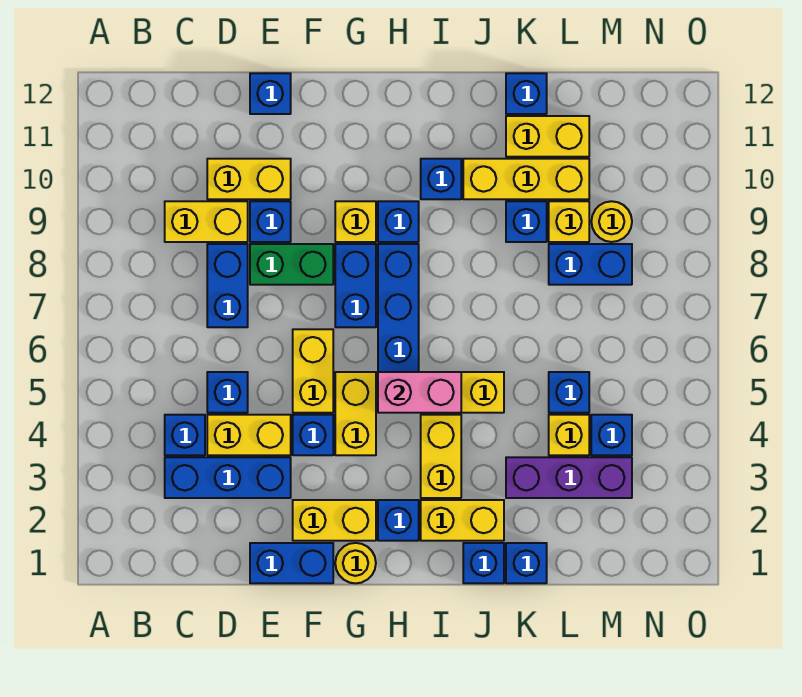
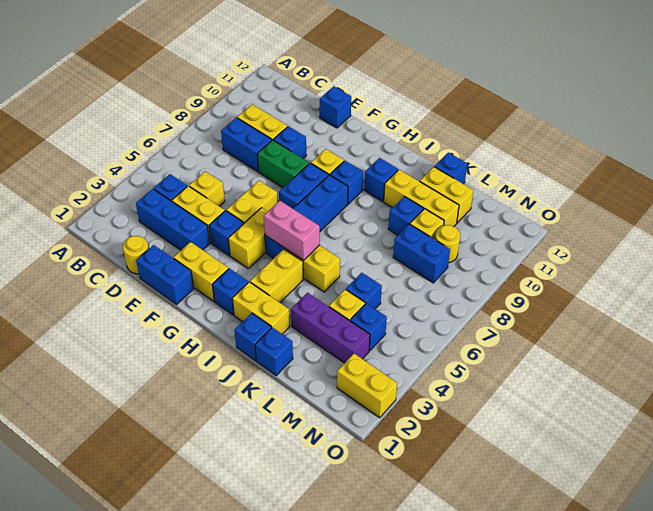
blue 1x1 brick [207,372,248,413] -> yellow 1x1 brick [189,171,225,206]
blue 1x2 brick [207,244,248,327] -> blue 1x2 brick turned to [221,118,272,172]
yellow 1x2 brick [207,159,291,199] -> yellow 1x2 brick moved to [337,354,397,418]
yellow 1x1 round brick [335,543,376,583] -> yellow 1x1 round brick moved to [123,236,148,274]

